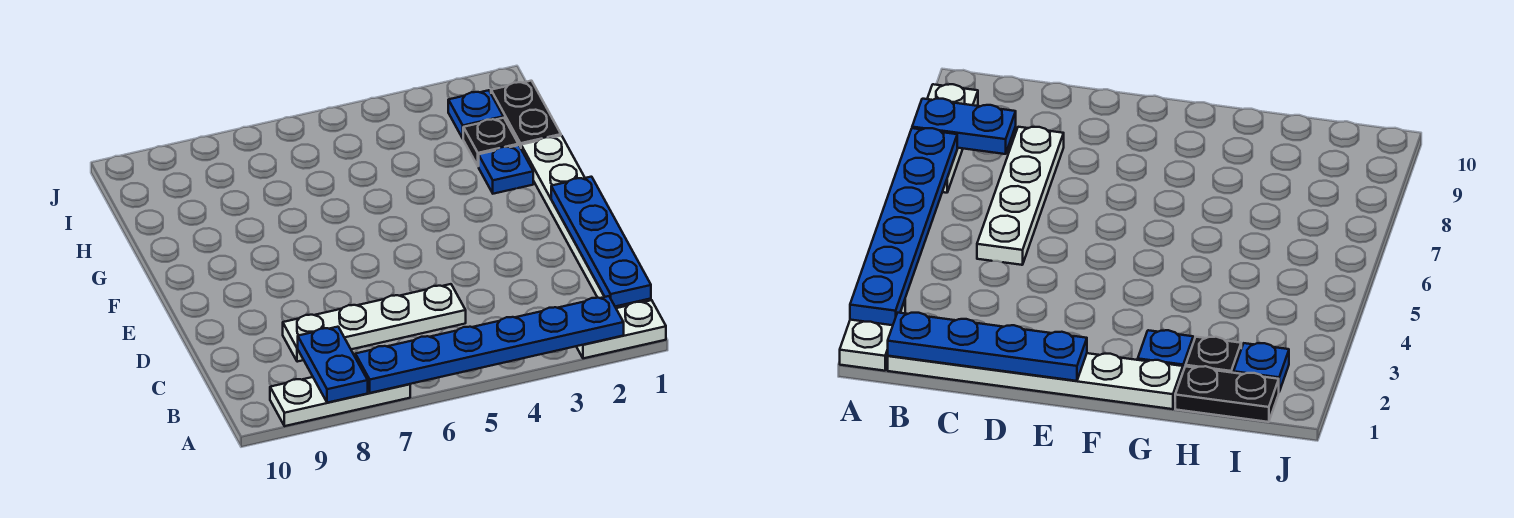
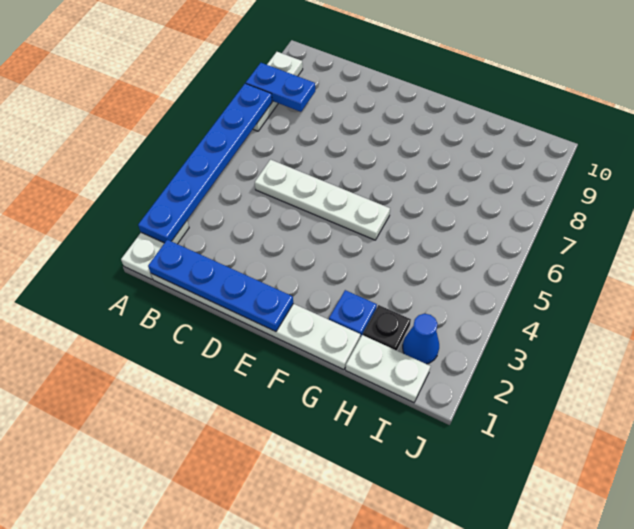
white 1x4 plate [283,284,466,362] -> white 1x4 plate turned to [255,160,390,240]
black 1x2 plate [491,81,561,148] -> white 1x2 plate [346,335,431,403]
blue 1x1 plate [448,90,503,138] -> blue 1x1 cone [403,314,439,364]

